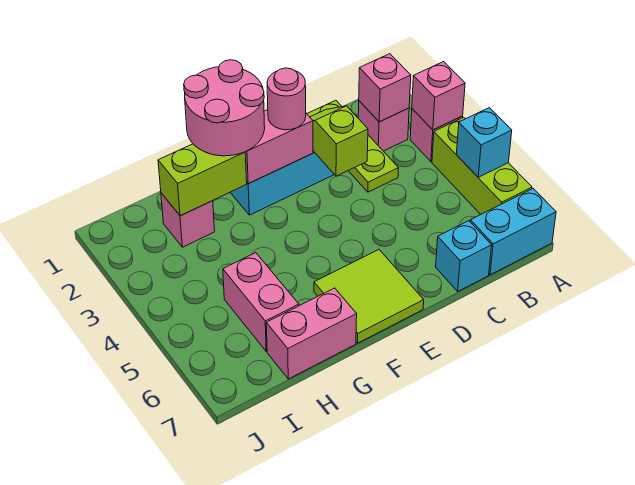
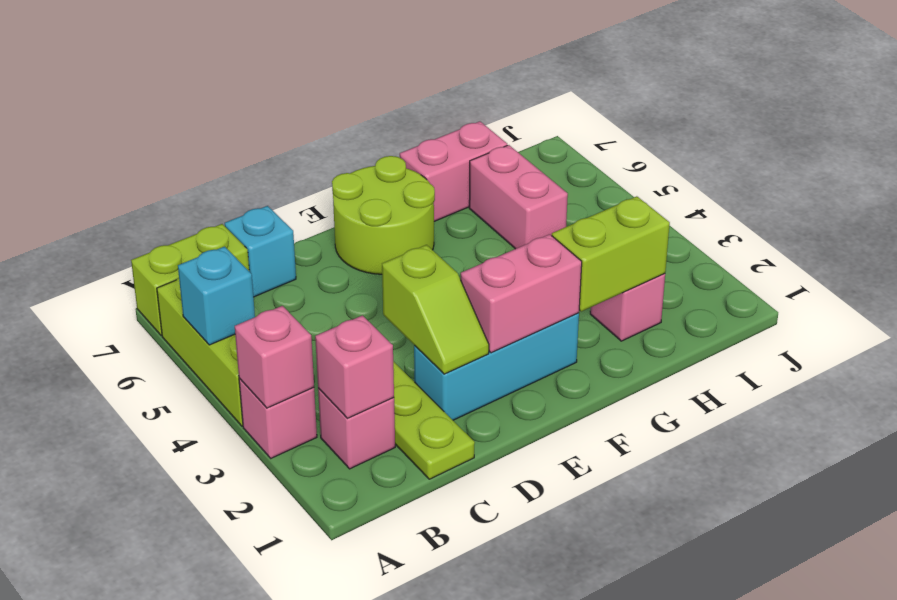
cyan 1x2 brick [470,189,556,275] -> lime 1x2 brick [131,224,249,336]
pink 1x1 round brick [267,68,306,130] -> none
lime 2x2 tile [314,250,424,343] -> lime 2x2 round brick [332,156,435,274]
pink 2x2 round brick [184,60,265,156] -> none

